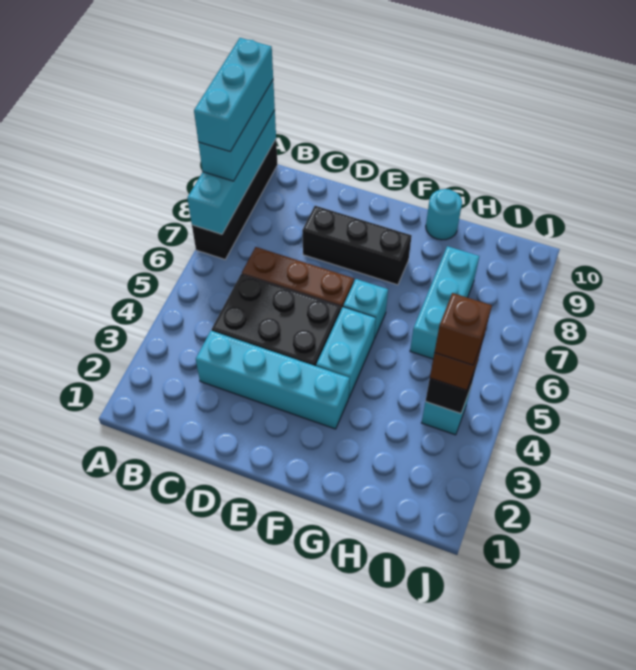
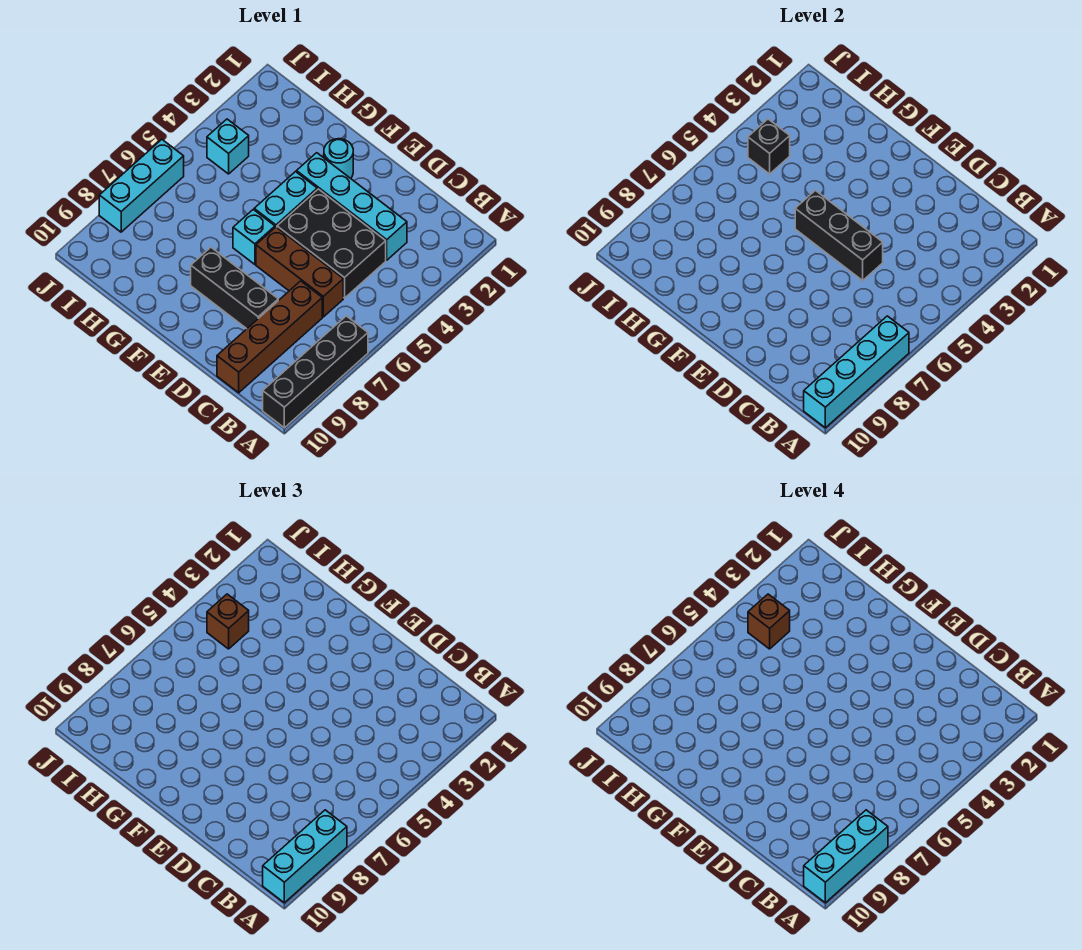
none -> brown 1x4 brick [217,281,322,393]
none -> black 1x3 brick [795,191,883,280]
cyan 1x1 round brick [426,189,462,240] -> cyan 1x1 round brick moved to [324,139,353,178]
cyan 1x3 brick [410,246,479,359] -> cyan 1x3 brick moved to [99,140,184,232]

